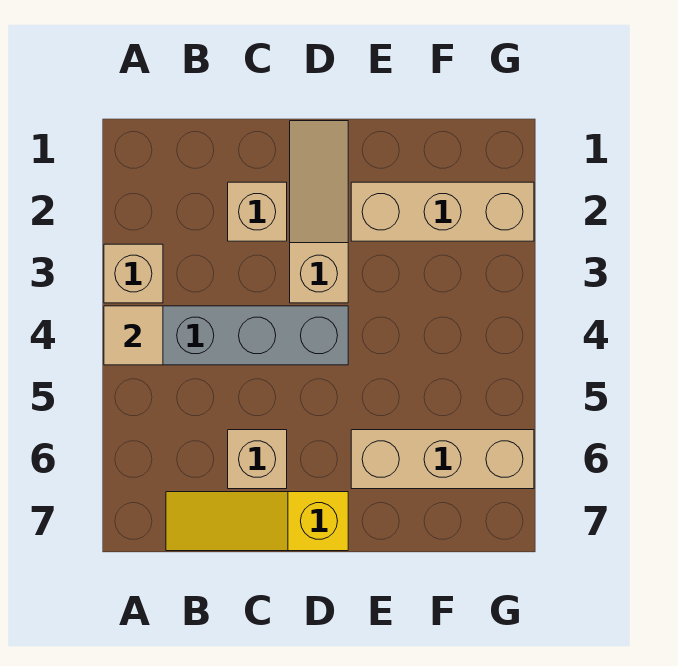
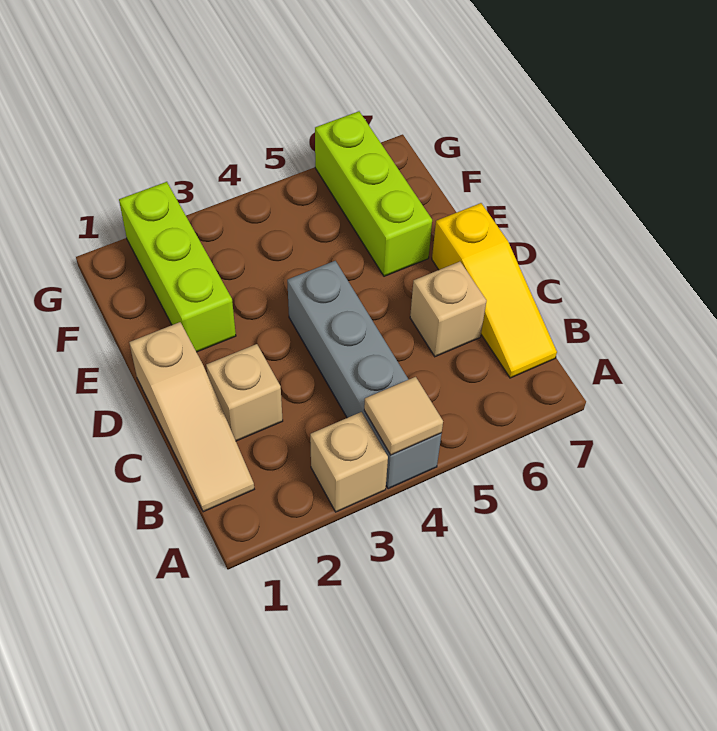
tan 1x3 slope [290,121,348,303] -> tan 1x3 slope turned to [129,322,254,512]
tan 1x3 brick [351,182,534,241] -> lime 1x3 brick [119,182,236,352]
tan 1x3 brick [351,430,534,489] -> lime 1x3 brick [315,111,432,276]

